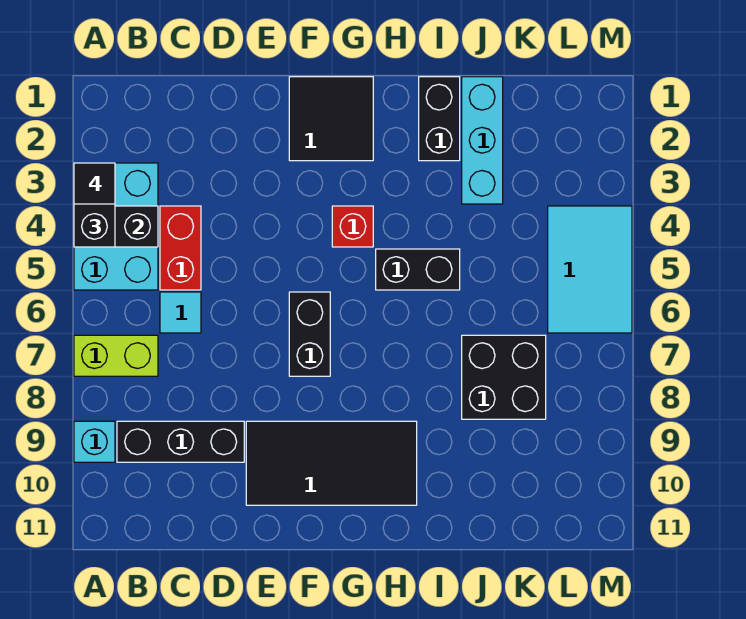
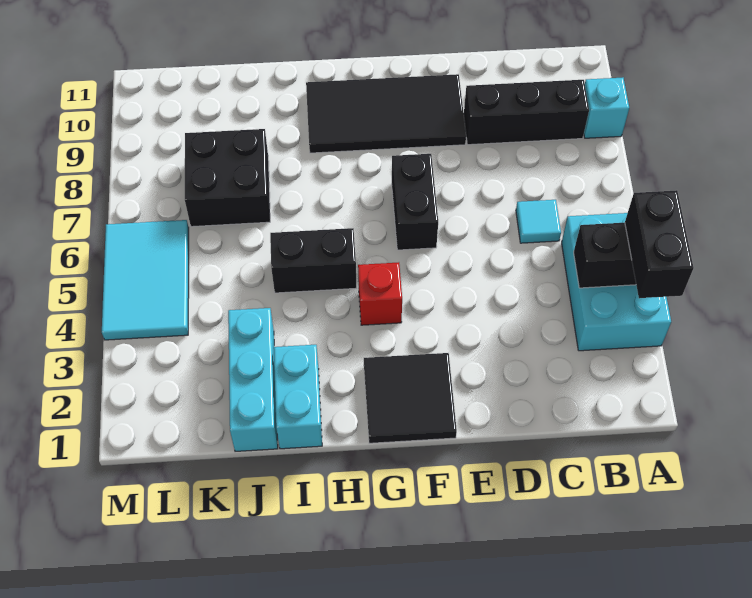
black 1x1 tile [74,163,115,204] -> none
lime 1x2 brick [74,335,158,376] -> none
red 1x2 brick [160,206,201,290] -> none
black 1x2 brick [419,77,460,161] -> cyan 1x2 brick [274,345,322,449]

